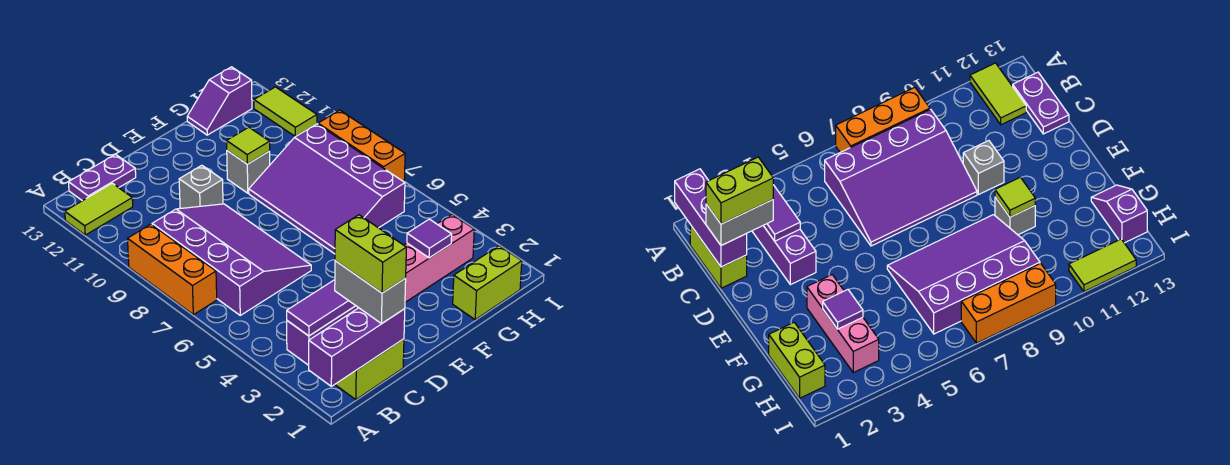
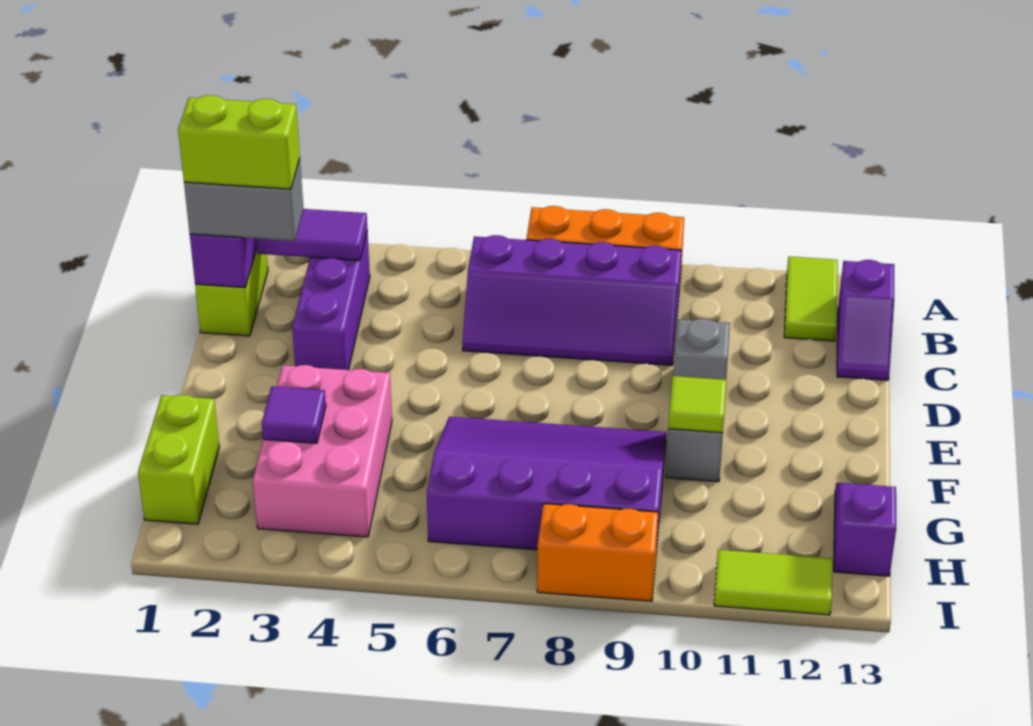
purple 1x2 tile [287,280,355,336] -> purple 1x2 tile turned to [256,209,367,261]
purple 3x4 slope [152,204,311,315] -> purple 2x4 slope [462,235,681,365]
purple 1x2 plate [69,154,136,201] -> purple 1x2 slope [837,260,894,380]
pink 1x3 brick [404,214,474,302] -> pink 2x3 brick [253,365,392,537]
orange 1x3 brick [318,110,405,182] -> orange 1x2 brick [537,504,658,601]

